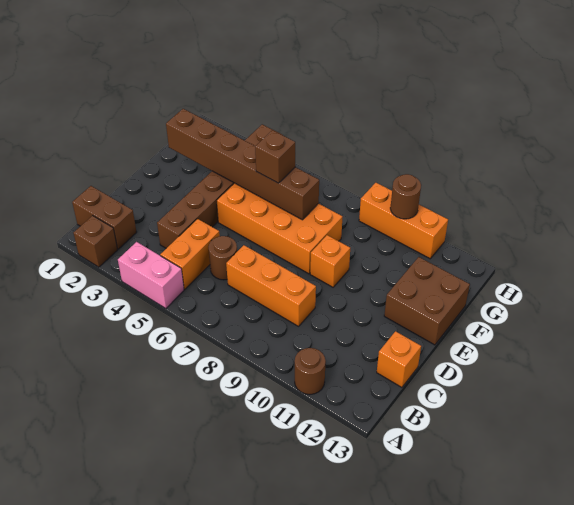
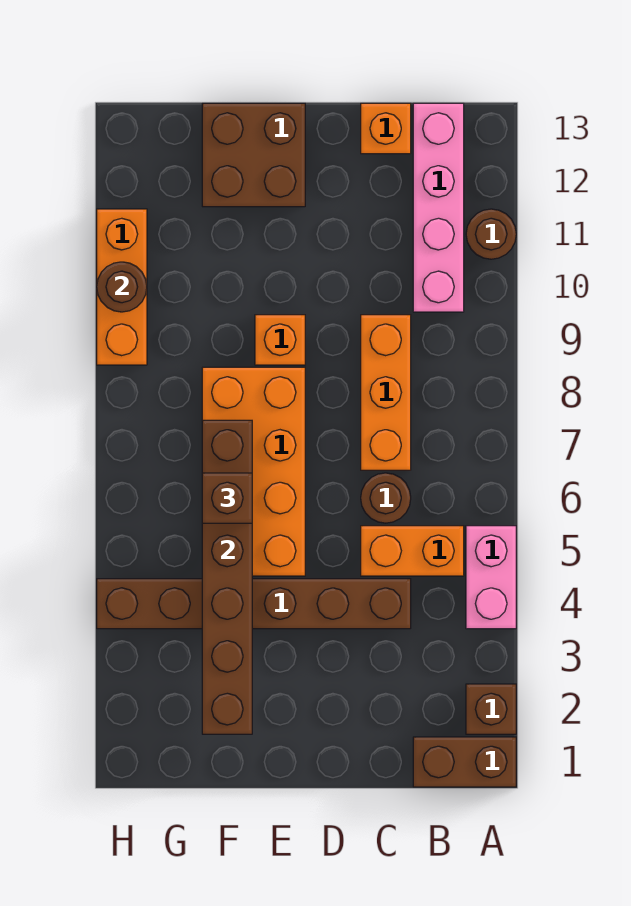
brown 1x2 brick [72,186,137,249] -> brown 1x2 brick turned to [413,737,516,787]
none -> pink 1x4 brick [413,103,464,312]

